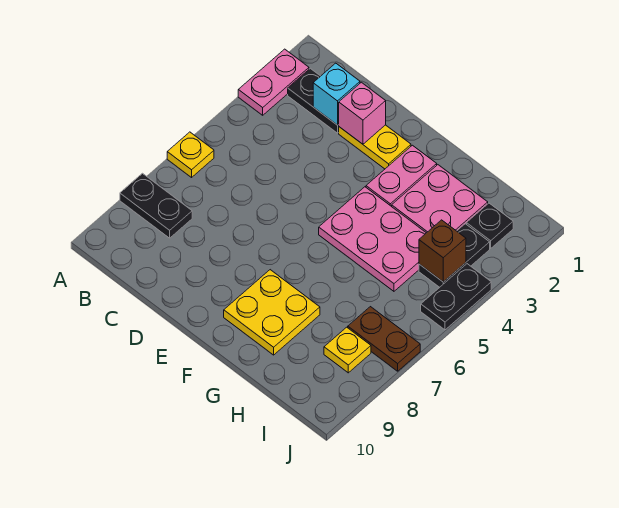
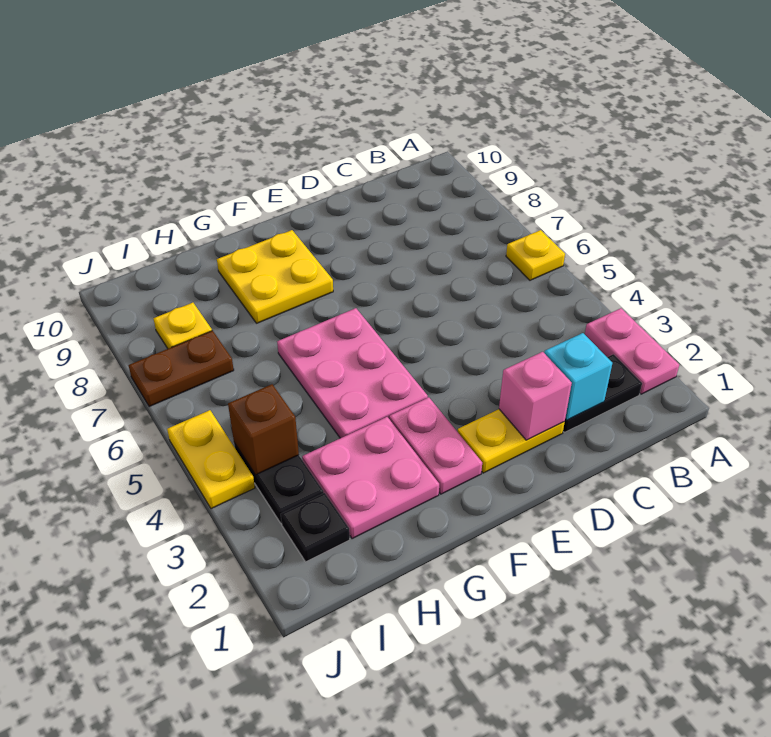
black 1x2 plate [120,173,192,238] -> none
pink 2x3 plate [319,187,426,291] -> pink 2x3 plate turned to [277,308,428,438]
black 1x2 plate [421,264,491,330] -> yellow 1x2 plate [167,410,255,509]

